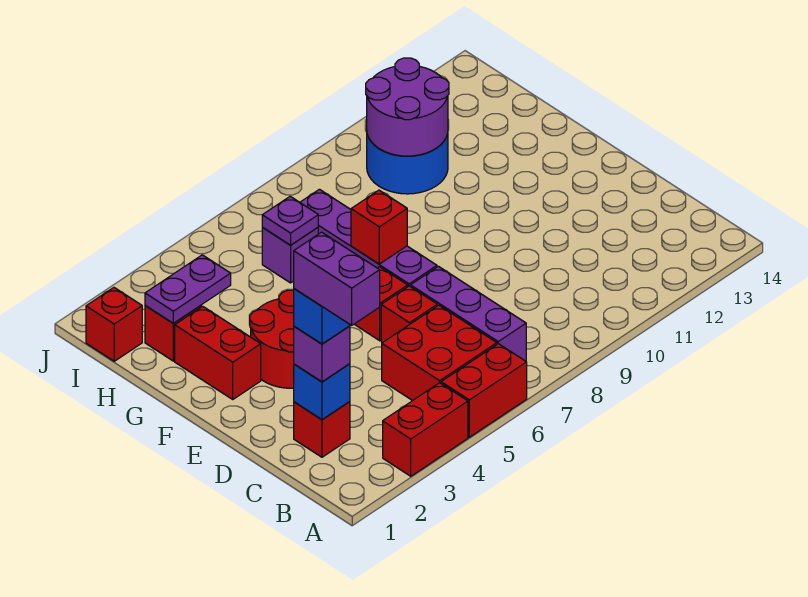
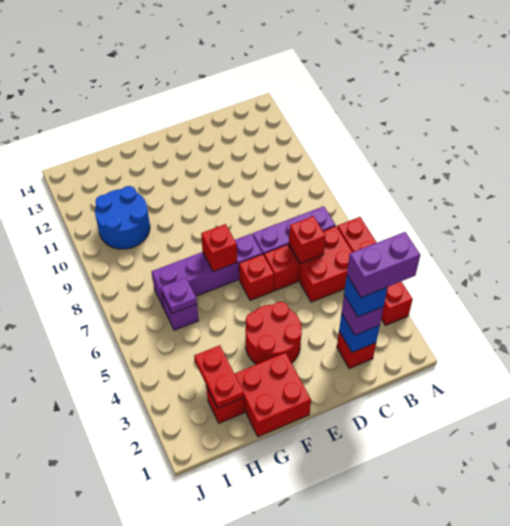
red 1x2 brick [175,306,261,399] -> red 2x2 brick [235,353,311,437]
purple 1x2 plate [145,255,231,323] -> red 1x2 plate [194,345,244,408]
purple 2x2 round brick [366,58,449,156] -> none
red 1x1 brick [86,288,142,361] -> red 1x1 brick moved to [289,216,326,263]

